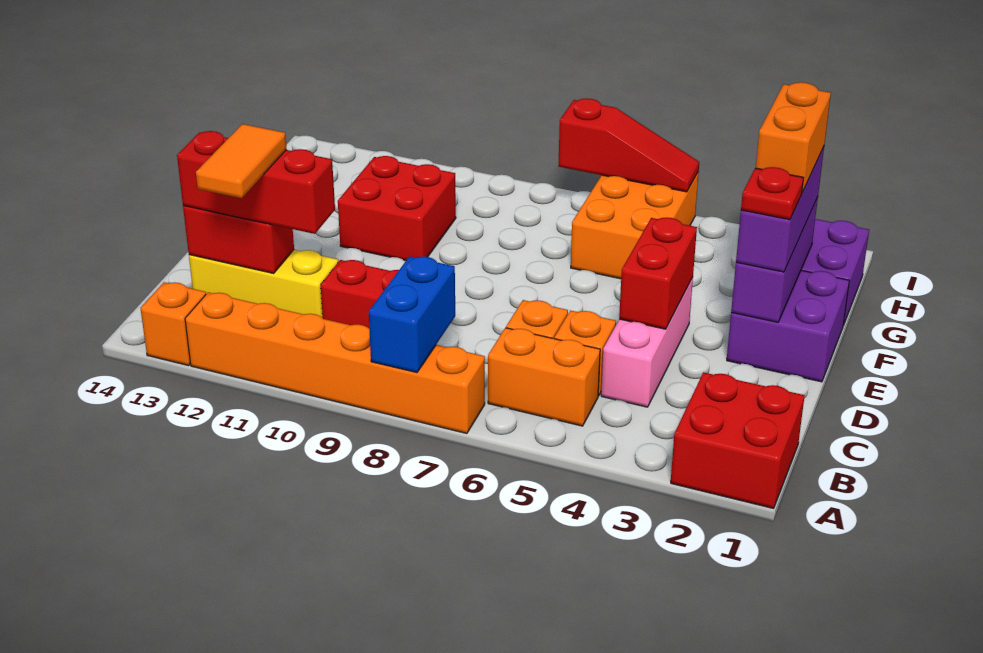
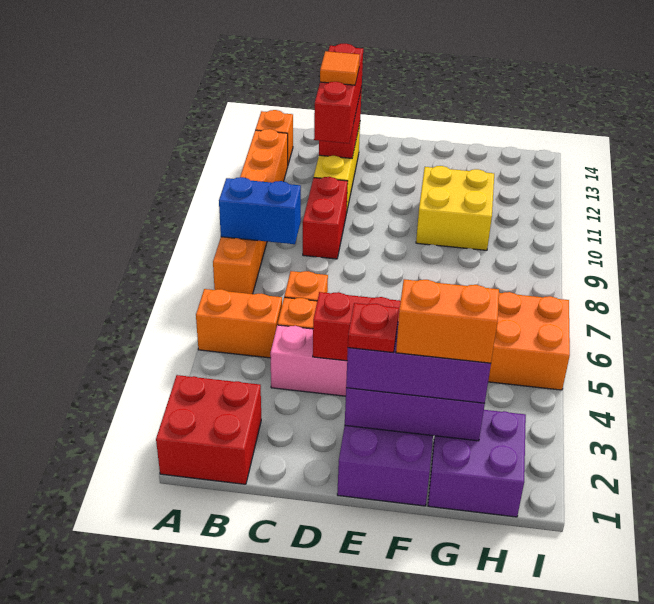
orange 1x2 brick [488,328,600,426] -> orange 1x2 brick turned to [196,289,282,358]
orange 1x2 tile [196,124,286,198] -> orange 1x1 tile [320,51,360,85]
red 2x2 brick [338,156,456,261] -> yellow 2x2 brick [416,166,494,250]
red 1x3 slope [559,98,699,192] -> none

